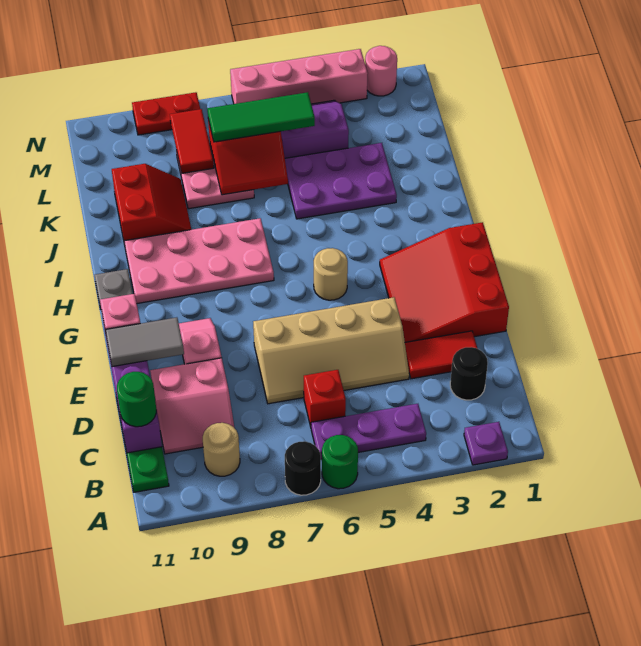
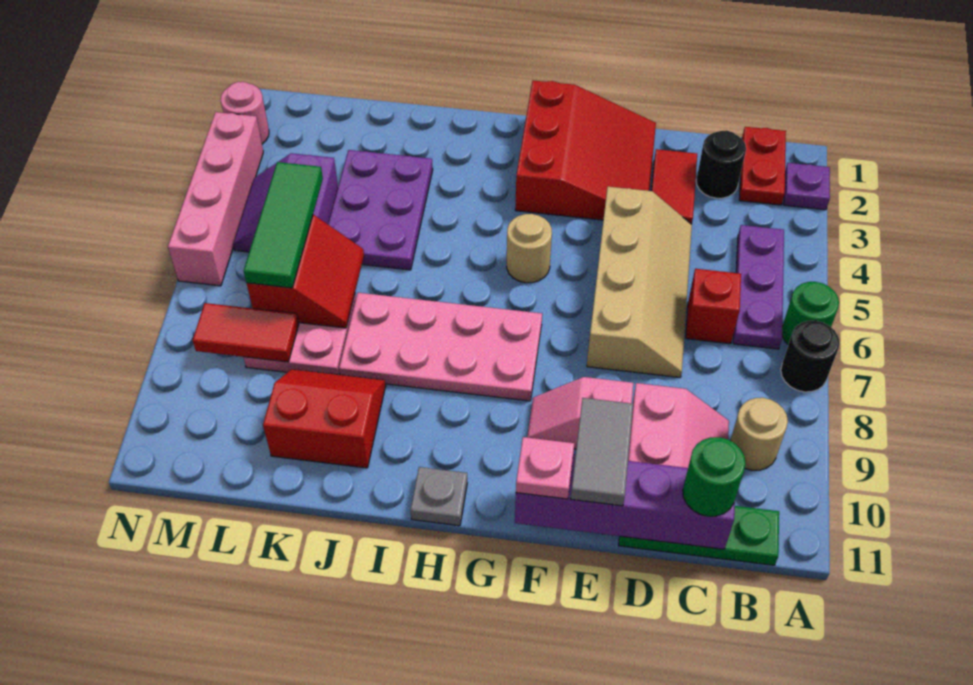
red 3x3 slope [380,222,509,342] -> red 3x3 slope turned to [515,80,656,220]
pink 2x4 plate [124,218,274,304] -> pink 2x4 plate turned to [339,293,542,401]
red 1x2 plate [132,92,200,135] -> red 1x2 plate moved to [739,127,786,205]

